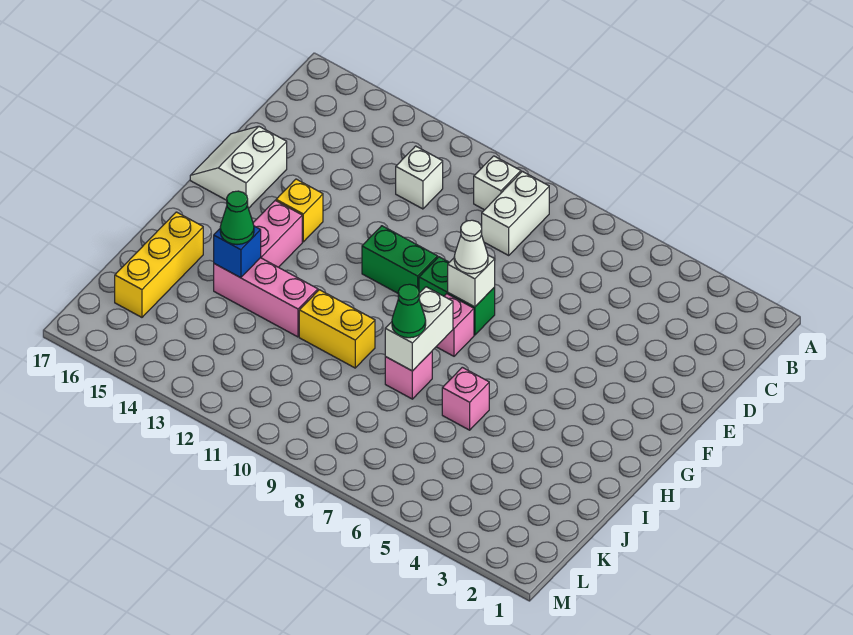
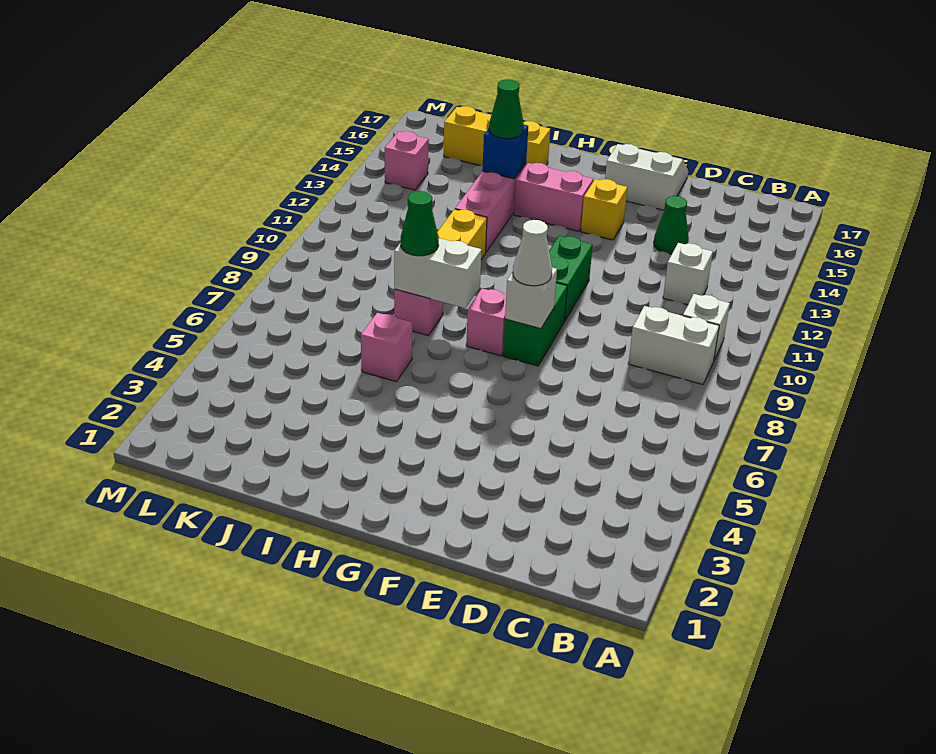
none -> green 1x1 cone [654,196,689,254]
none -> pink 1x1 brick [385,131,429,190]

